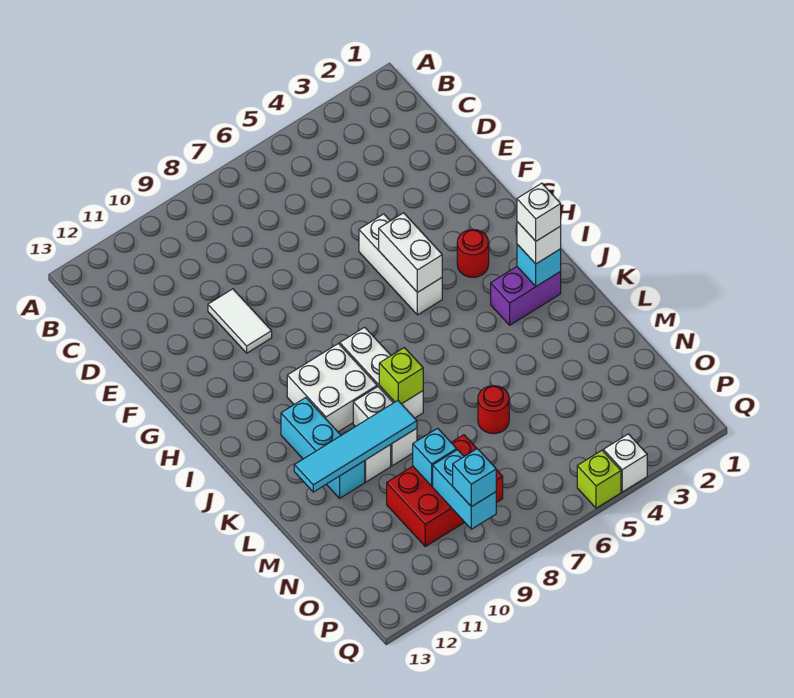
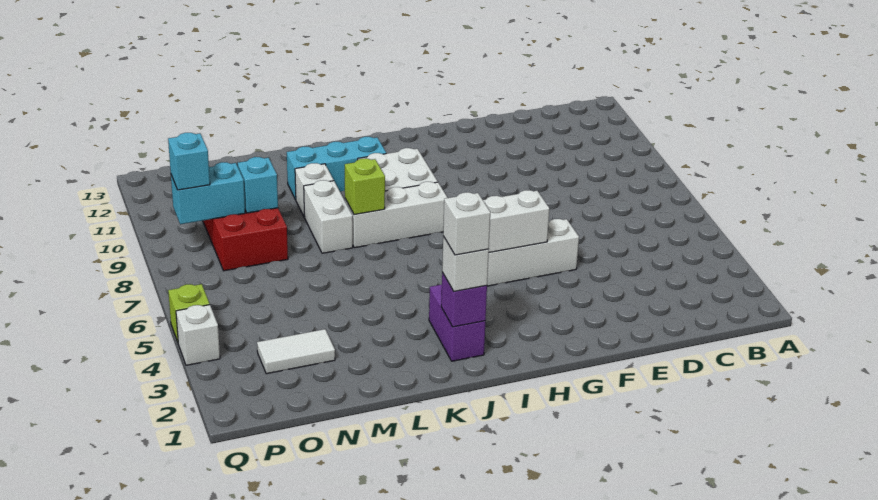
white 1x2 tile [208,289,272,353] -> white 1x2 tile moved to [257,329,335,374]
red 1x1 round brick [457,229,489,277] -> none
cyan 1x1 brick [517,244,561,286] -> purple 1x1 brick [441,273,487,327]
white 1x2 brick [353,387,417,466] -> white 1x2 brick turned to [304,180,353,253]
cyan 1x4 tile [294,401,417,492] -> none
red 1x1 round brick [478,386,509,434] -> none

